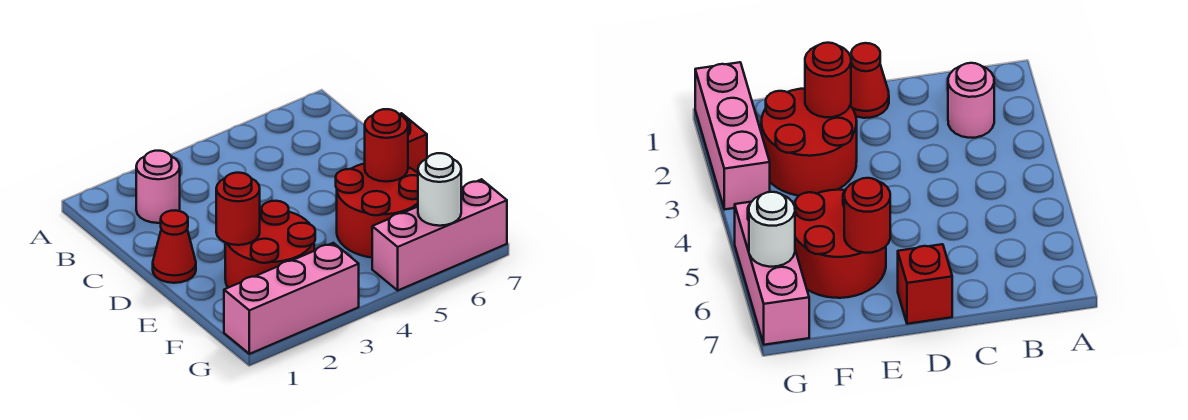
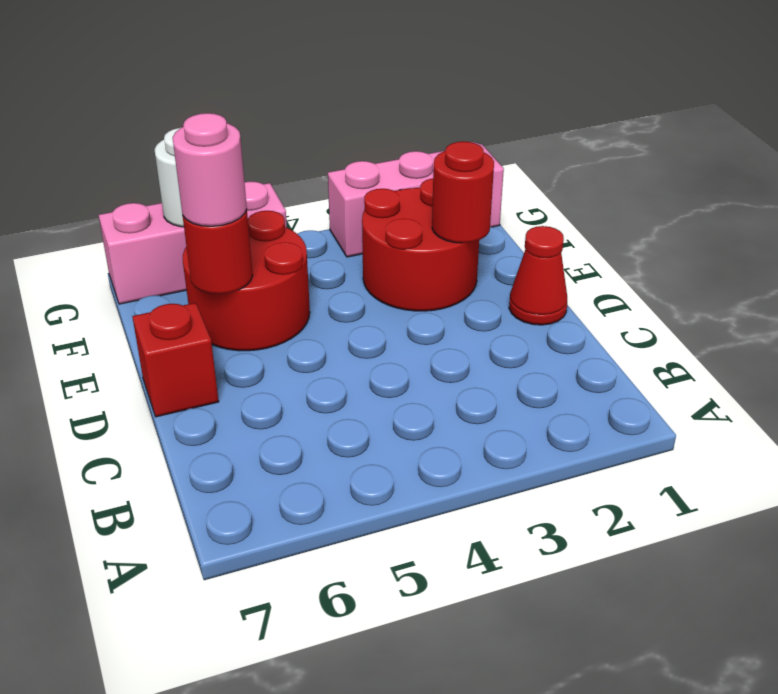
pink 1x1 round brick [136,151,180,223] -> pink 1x1 round brick moved to [173,113,247,226]

